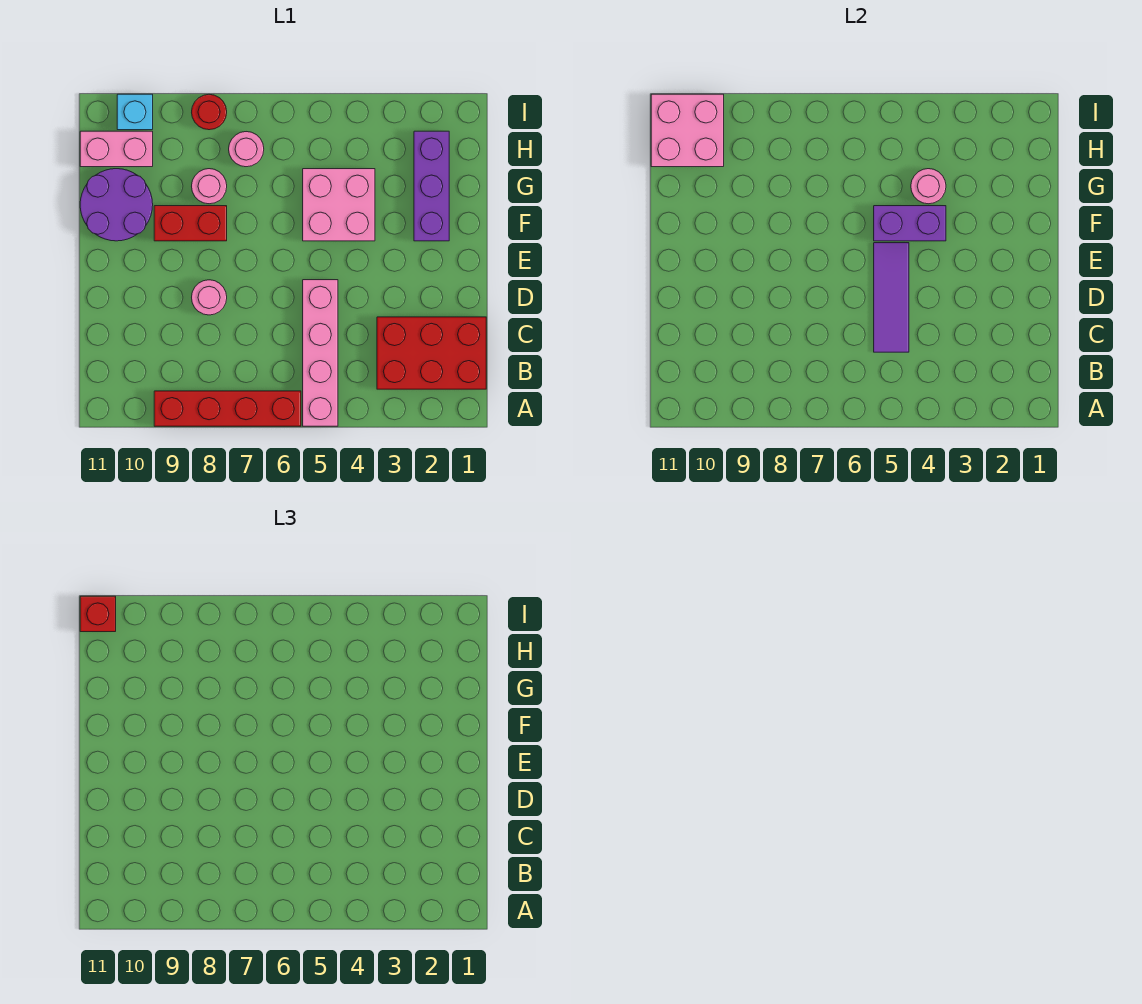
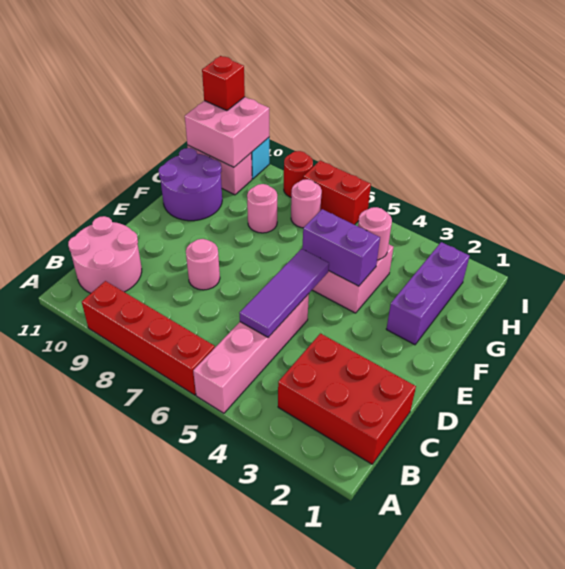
none -> pink 2x2 round brick [68,216,142,293]
red 1x2 brick [154,206,227,241] -> red 1x2 brick moved to [303,161,371,225]

